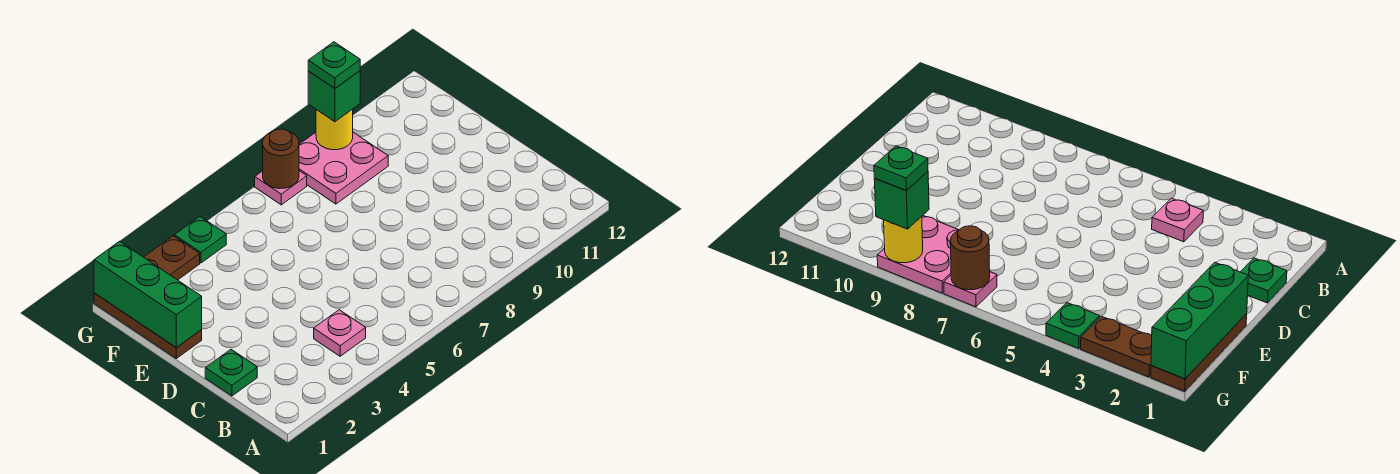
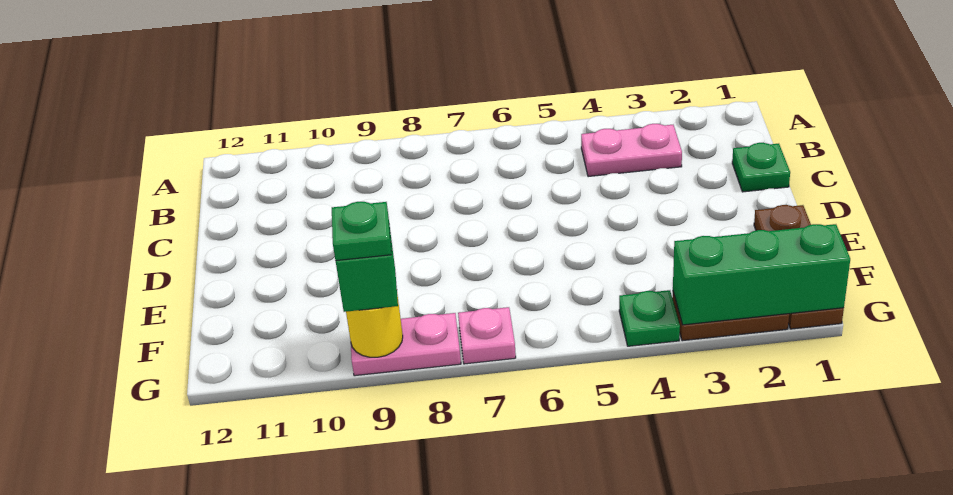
pink 1x1 plate [314,310,366,356] -> pink 1x2 plate [581,124,682,177]
green 1x3 brick [94,241,202,348] -> green 1x3 brick turned to [673,224,850,325]
pink 2x2 plate [299,132,388,204] -> pink 1x2 plate [351,313,461,376]
brown 1x1 round brick [263,129,299,189] -> none

